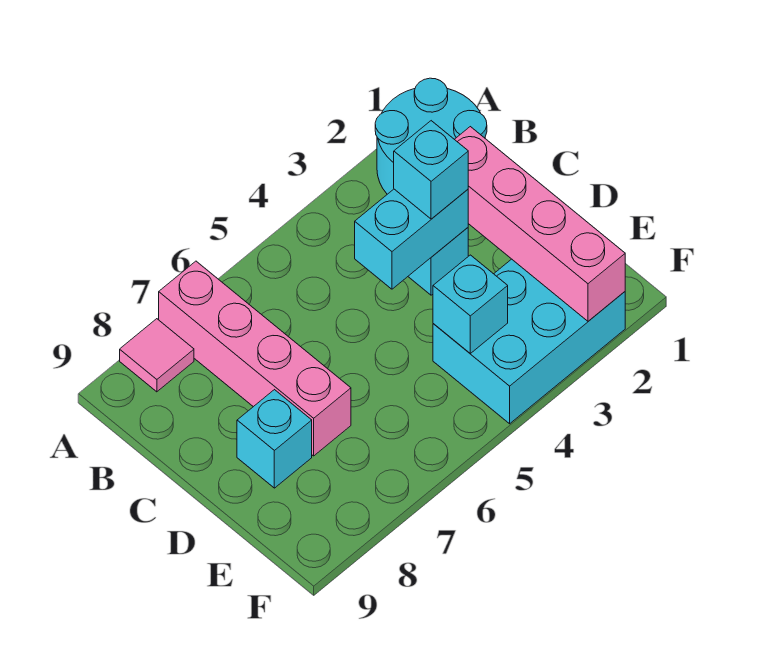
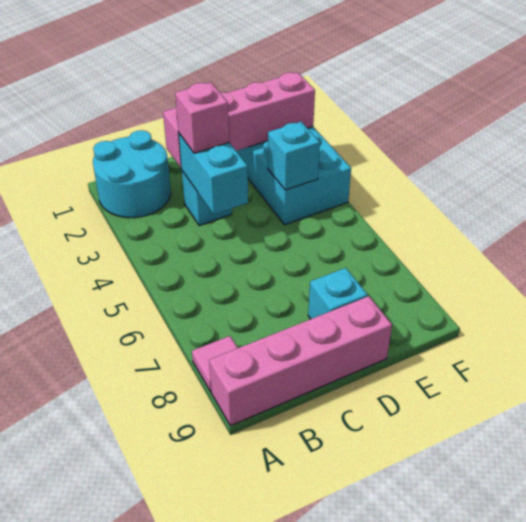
pink 1x4 brick [159,261,351,456] -> pink 1x4 brick moved to [209,296,392,426]
cyan 1x1 brick [394,121,468,219] -> pink 1x1 brick [175,82,229,153]

